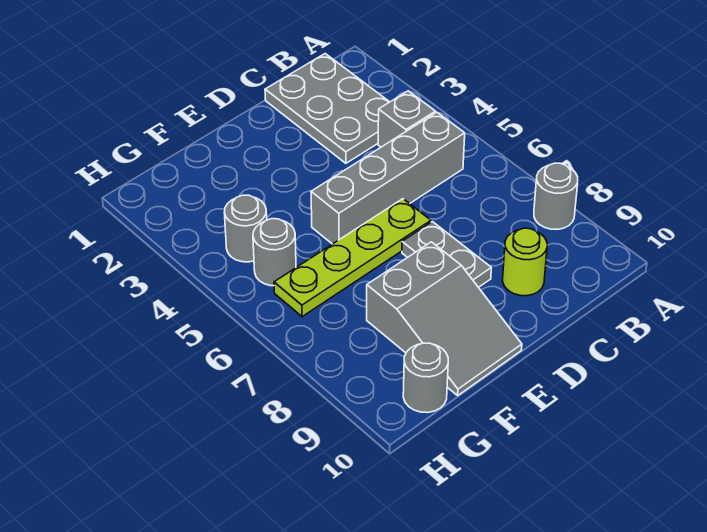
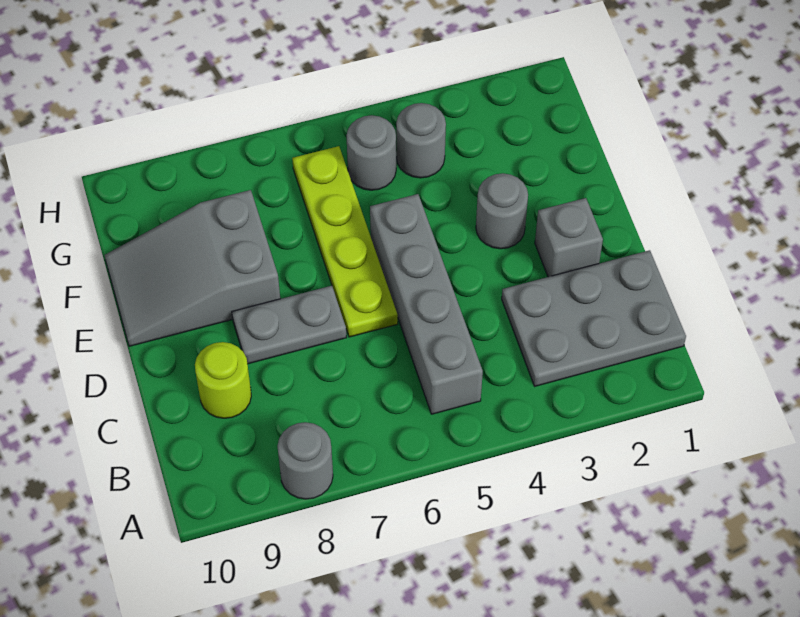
grey 1x1 brick [378,91,435,147] -> grey 1x1 brick moved to [535,198,603,277]
grey 1x1 round brick [403,343,448,413] -> grey 1x1 round brick moved to [476,173,528,249]

